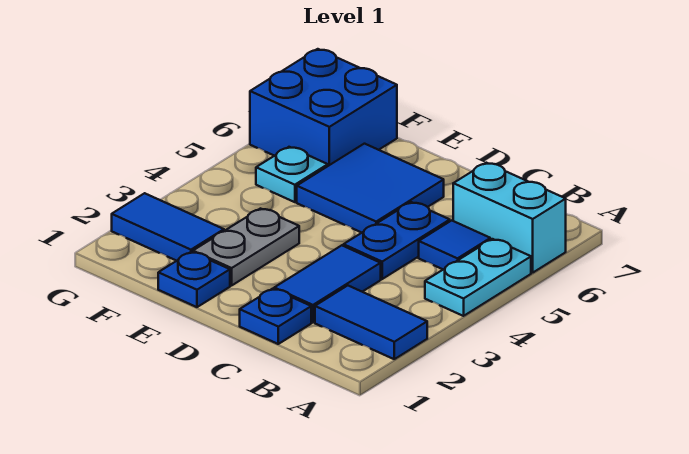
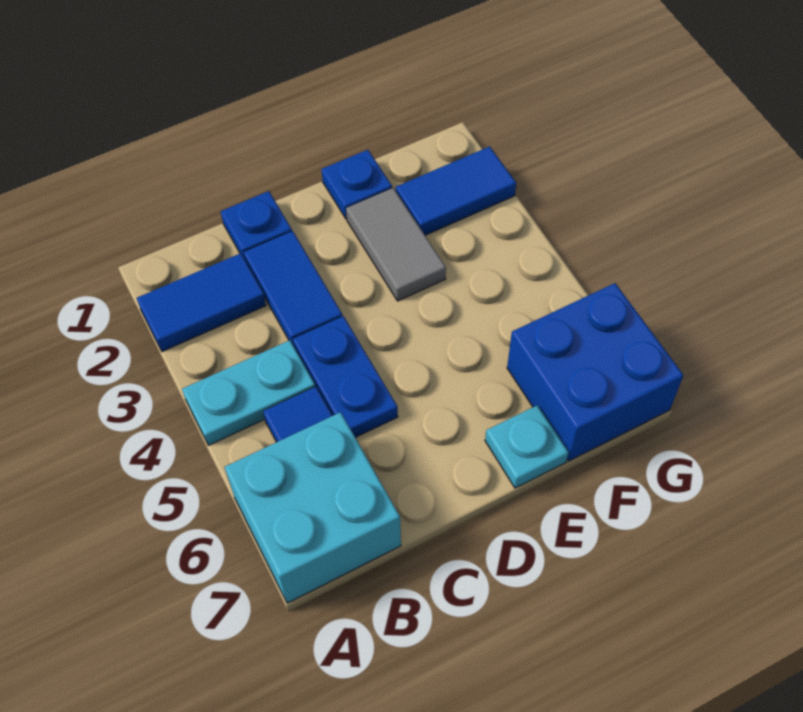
cyan 1x2 plate [425,239,531,316] -> cyan 1x2 plate turned to [182,340,315,445]
cyan 1x2 brick [453,163,566,273] -> cyan 2x2 brick [225,412,401,603]
blue 2x2 tile [297,144,444,233] -> none
grey 1x2 plate [193,209,299,286] -> grey 1x2 tile [346,188,446,301]
cyan 1x1 plate [256,147,328,202] -> cyan 1x1 plate moved to [485,405,569,488]

